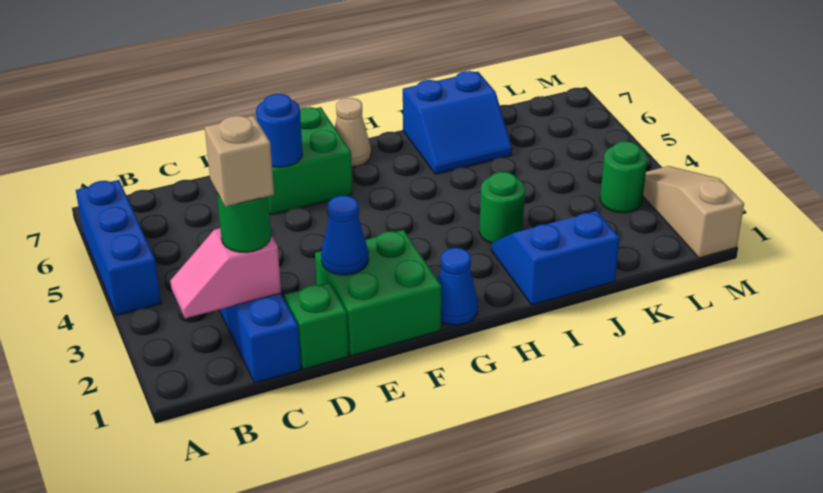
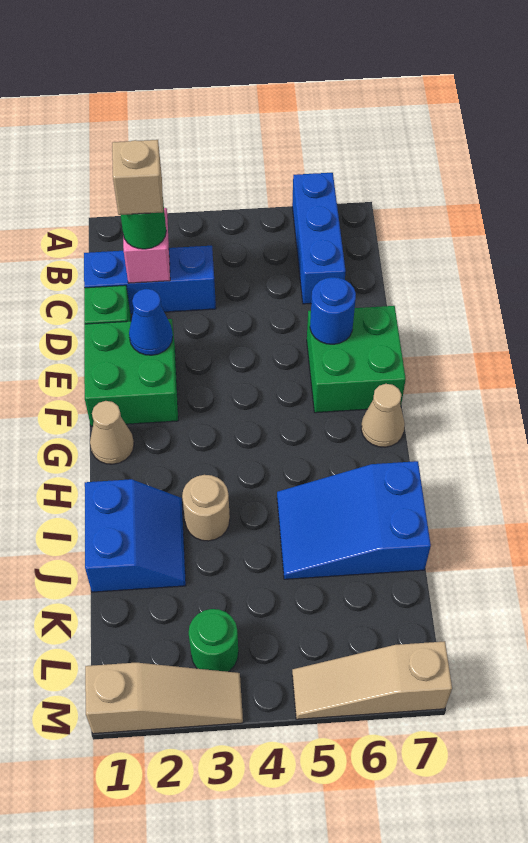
blue 1x3 brick [76,180,161,315] -> blue 1x3 brick turned to [292,173,346,304]
blue 1x1 cone [438,248,478,325] -> tan 1x1 cone [90,401,134,464]
green 1x1 round brick [479,172,525,243] -> tan 1x1 round brick [182,475,230,541]
blue 2x2 slope [403,71,512,174] -> blue 2x3 slope [277,461,431,579]
none -> tan 1x3 slope [292,641,452,719]

